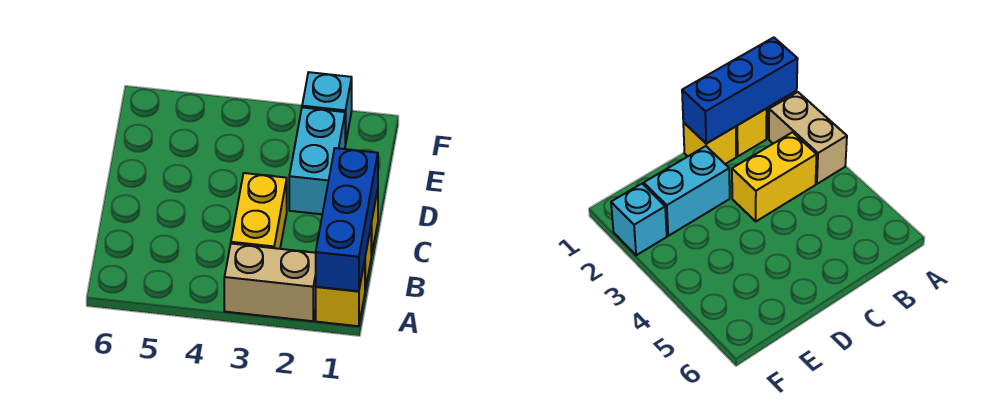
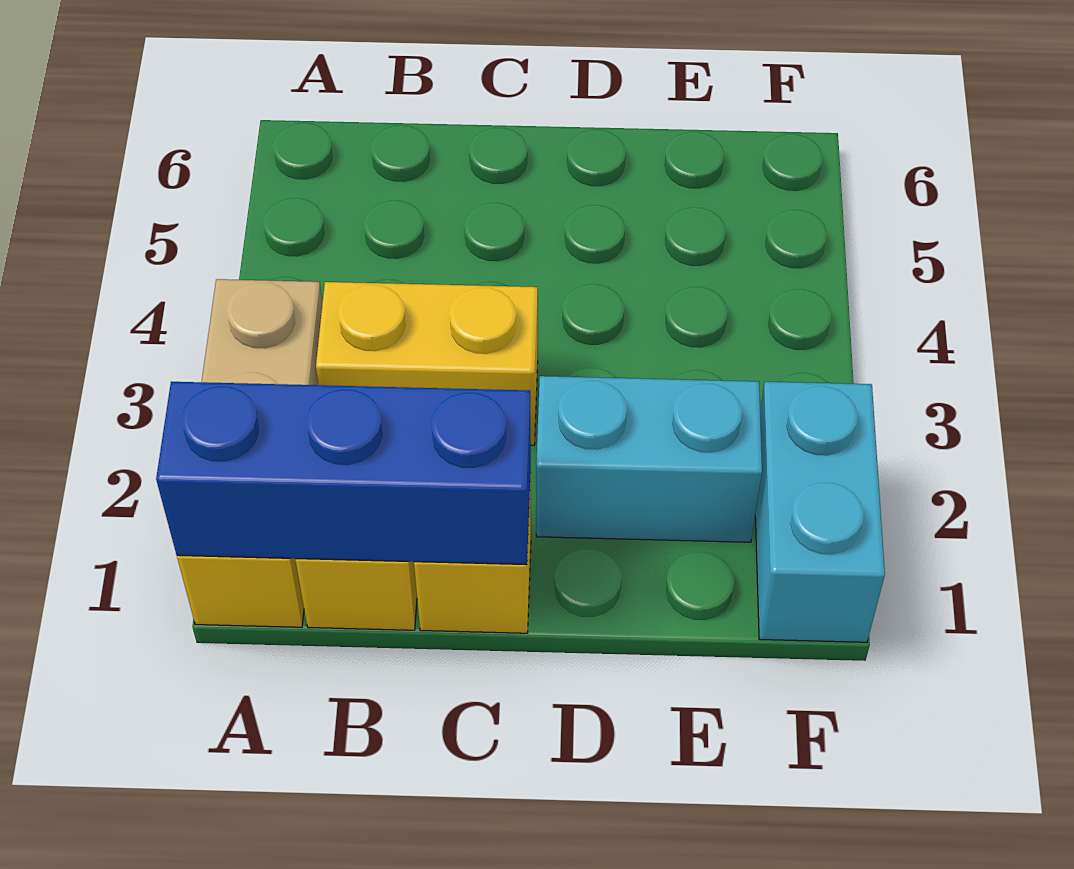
cyan 1x1 brick [302,72,352,145] -> cyan 1x2 brick [755,382,885,642]

